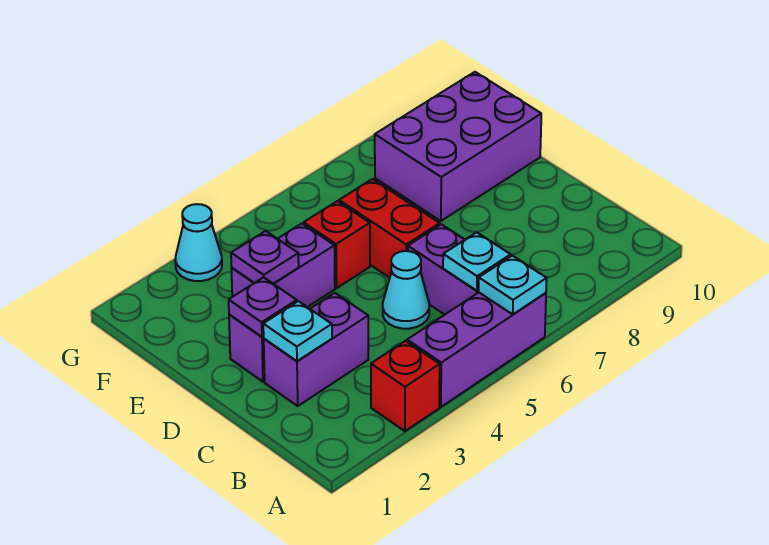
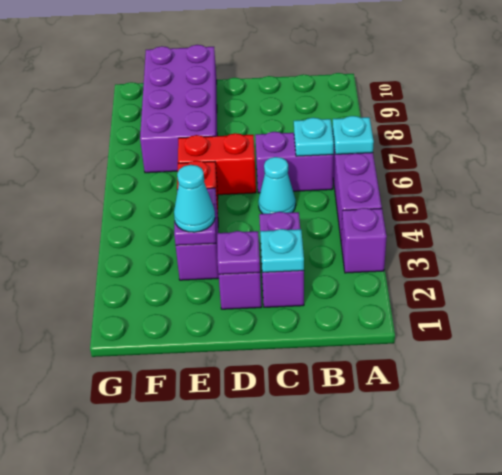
red 1x1 brick [371,341,440,431] -> purple 1x1 brick [341,208,387,273]
purple 2x3 brick [375,72,541,221] -> purple 2x4 brick [140,45,217,173]
cyan 1x1 cone [175,204,222,281] -> cyan 1x1 cone moved to [174,165,215,232]

